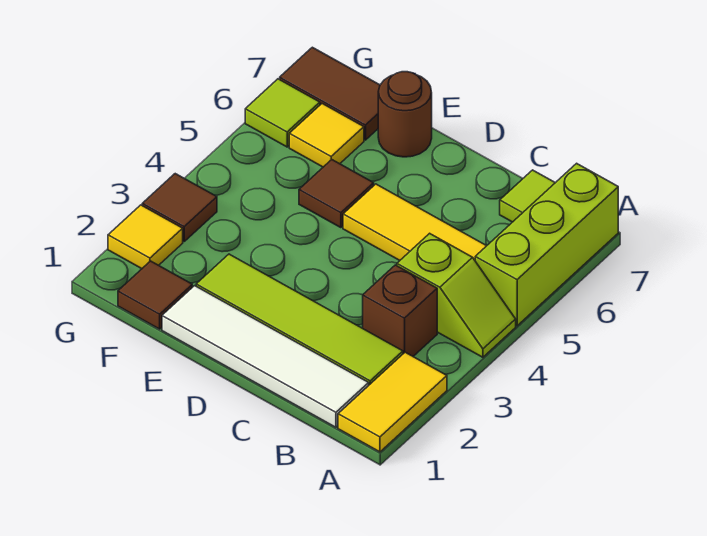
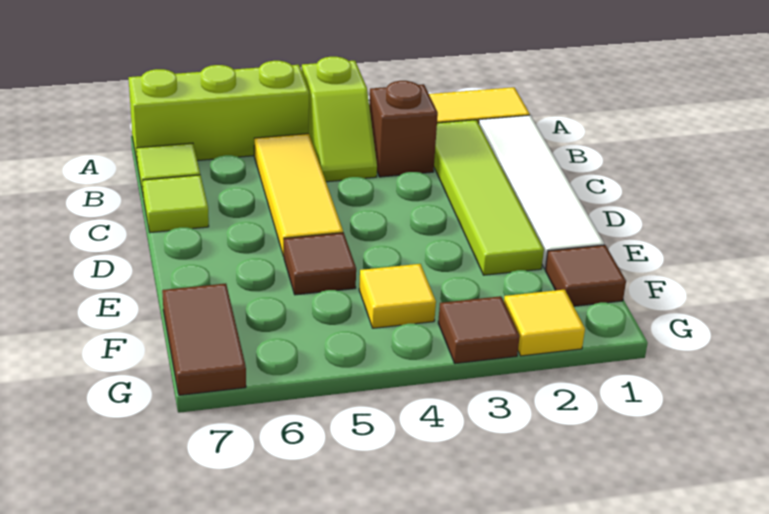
lime 1x2 slope [397,233,516,357] -> lime 1x2 slope turned to [302,57,377,182]
brown 1x1 round brick [378,72,432,157] -> none
yellow 1x1 tile [289,104,364,167] -> yellow 1x1 tile moved to [359,264,436,328]
lime 1x1 tile [245,79,320,147] -> lime 1x1 tile moved to [142,175,209,233]

